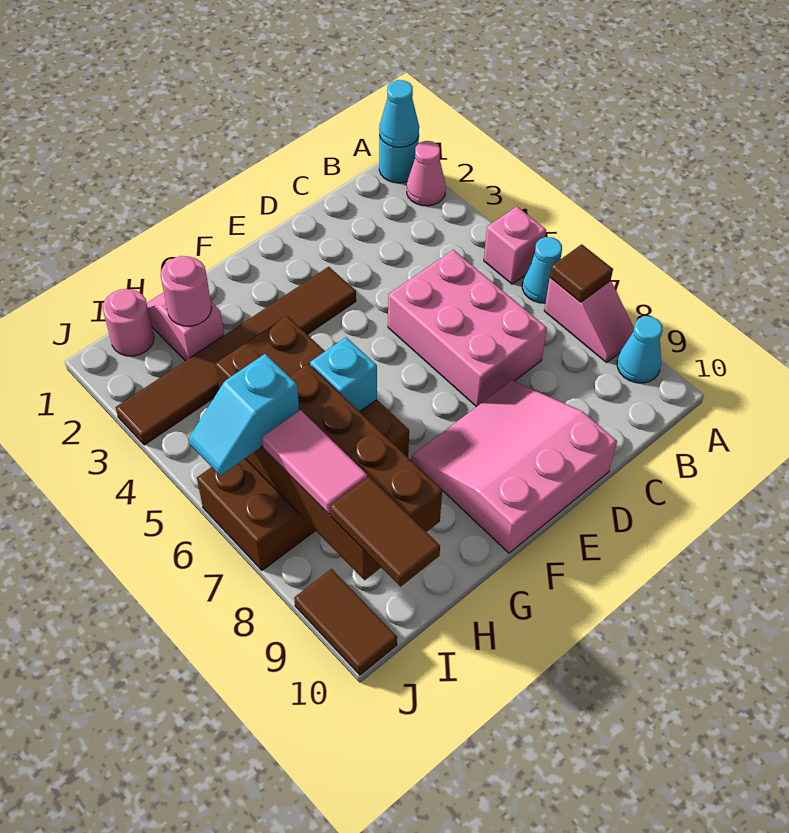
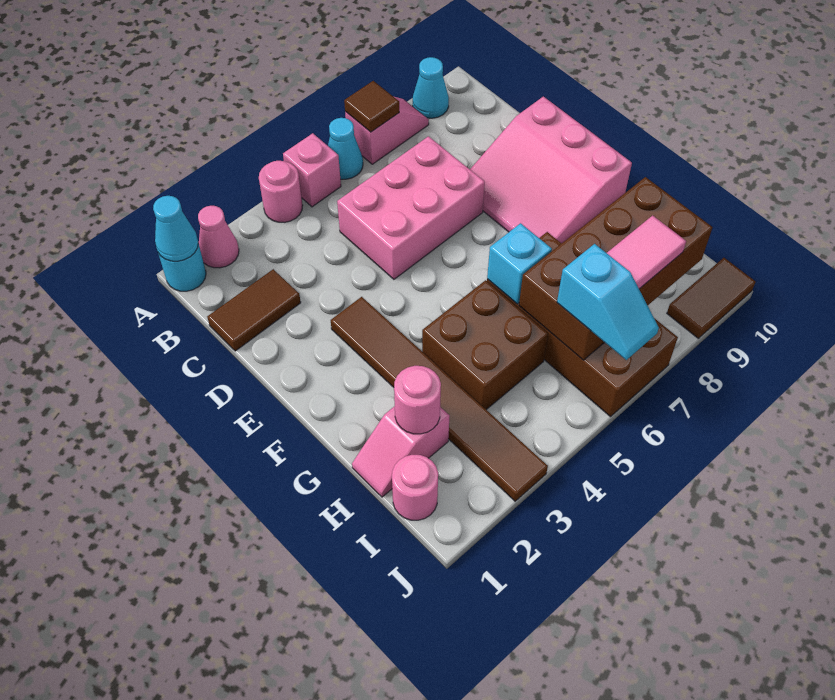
none -> pink 1x1 round brick [259,161,303,222]
brown 1x2 tile [330,477,440,586] -> brown 1x2 tile moved to [207,269,301,351]

